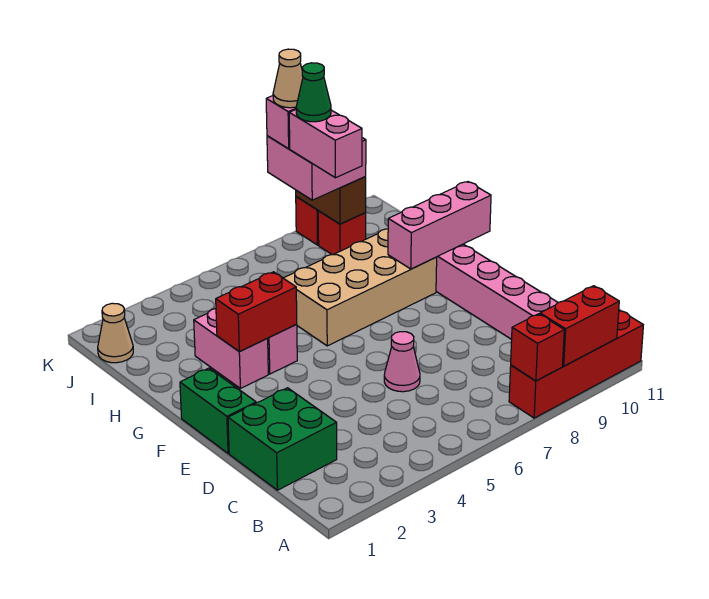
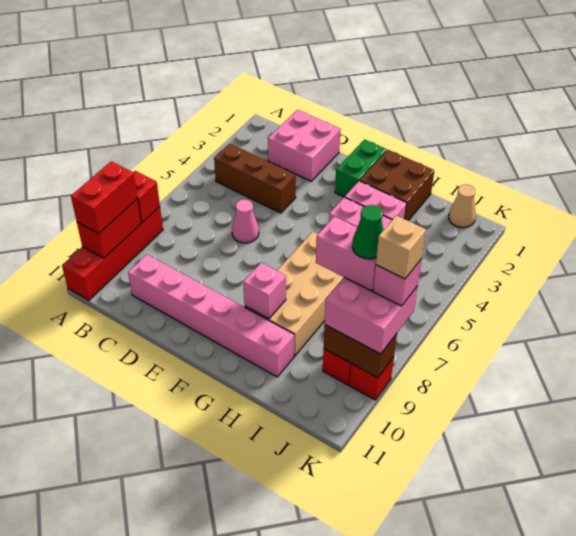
none -> brown 1x3 brick [214,143,296,213]
green 2x2 brick [228,388,337,490] -> pink 2x2 brick [268,110,341,181]
green 1x2 brick [180,368,256,453] -> green 1x2 brick turned to [335,139,387,197]
none -> brown 2x2 brick [360,150,434,221]
red 1x2 brick [216,272,297,351] -> red 1x2 brick moved to [71,161,138,234]
pink 1x3 brick [388,182,491,269] -> pink 1x1 brick [243,263,286,319]
tan 1x1 cone [273,49,303,108] -> tan 1x1 brick [376,215,426,279]

